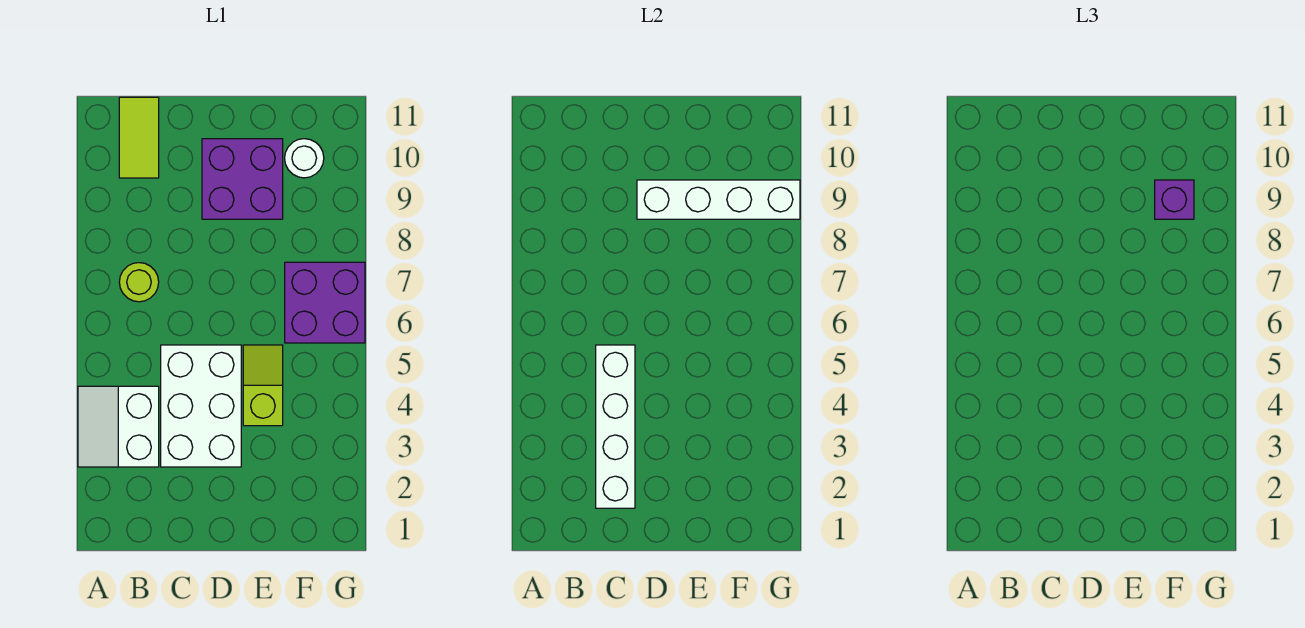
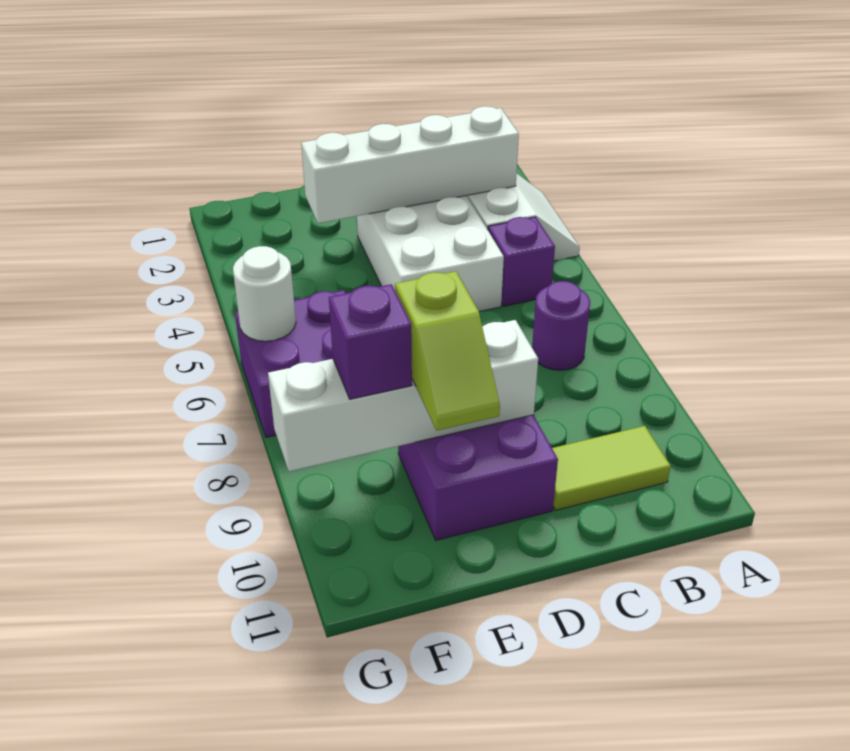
none -> purple 1x1 brick [488,217,555,306]
lime 1x1 round brick [119,263,159,302] -> purple 1x1 round brick [532,281,590,370]
lime 1x2 tile [119,97,159,178] -> lime 1x2 tile turned to [552,426,671,510]
white 1x4 brick [596,345,635,508] -> white 1x4 brick turned to [301,106,519,223]
lime 1x2 slope [243,345,283,426] -> lime 1x2 slope moved to [395,271,500,431]
white 1x1 round brick [285,139,324,178] -> white 1x1 round brick moved to [233,246,296,341]

